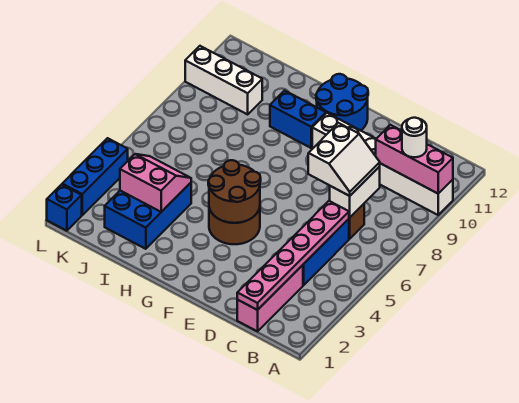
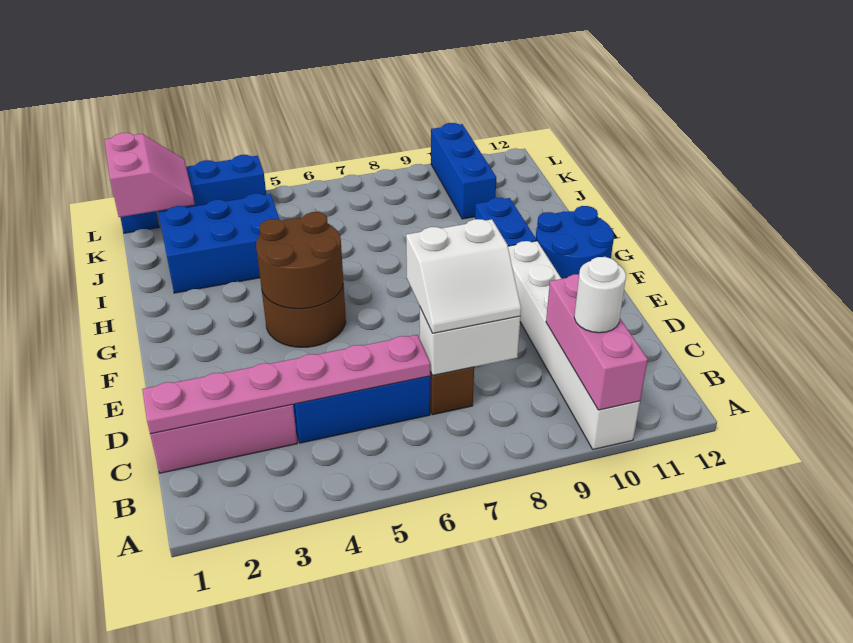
pink 2x2 slope [120,154,191,212] -> pink 2x2 slope moved to [105,133,195,217]
white 1x3 brick [185,46,262,114] -> blue 1x3 brick [431,123,496,219]

